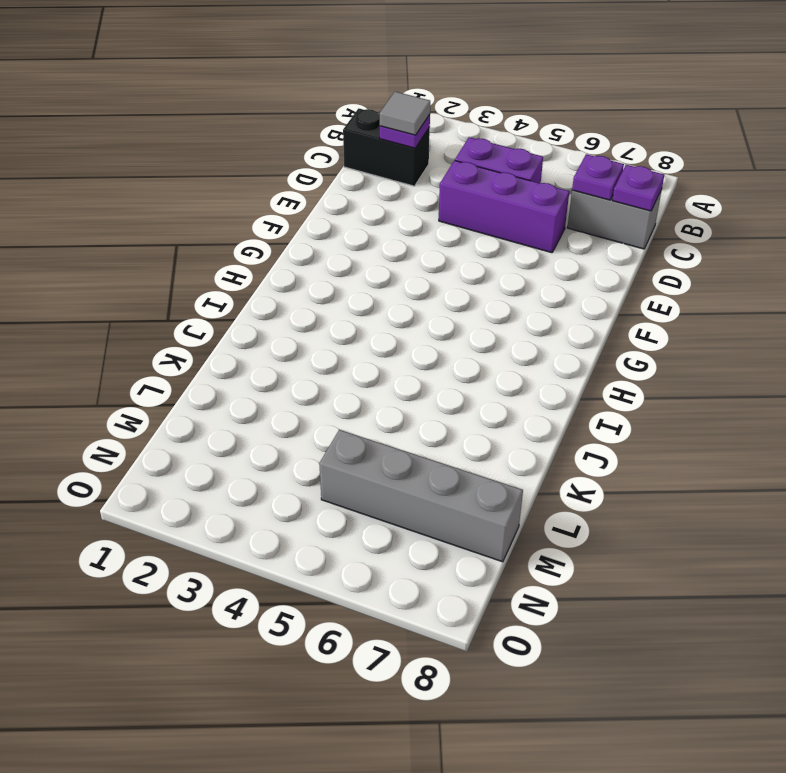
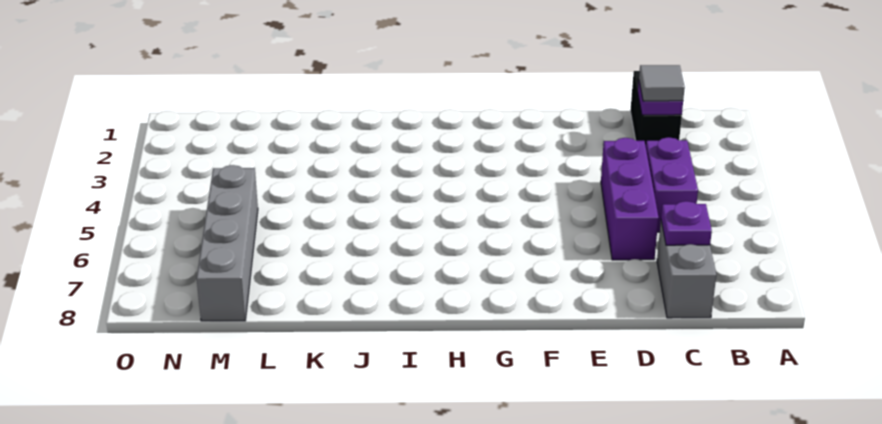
purple 1x1 plate [612,165,664,211] -> none

